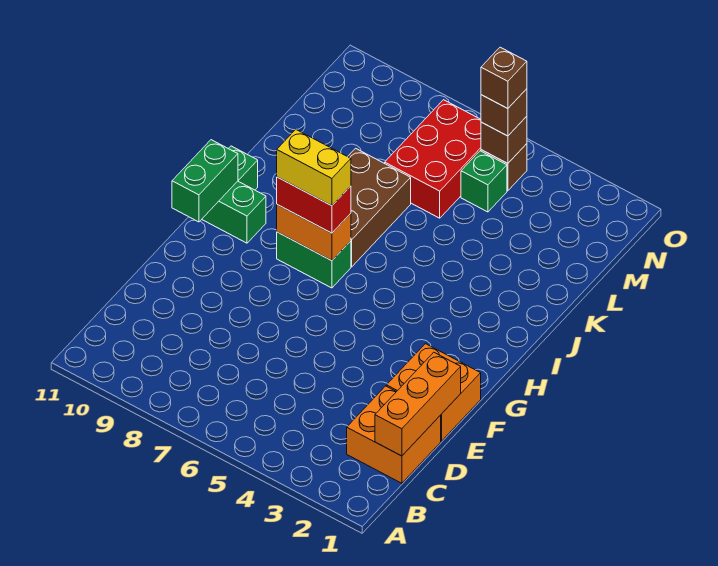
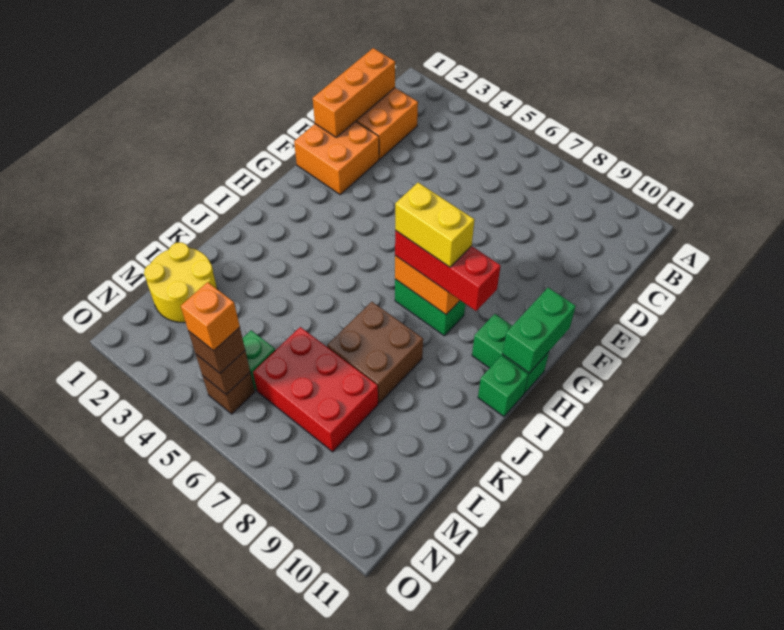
red 1x2 brick [277,177,351,233] -> red 1x3 brick [395,230,501,311]
brown 2x3 brick [348,148,411,267] -> brown 2x2 brick [327,302,423,403]
none -> yellow 2x2 round brick [144,242,217,322]
red 2x3 brick [385,100,481,218] -> red 2x3 brick turned to [253,327,378,452]
brown 1x1 brick [481,47,527,109] -> orange 1x1 brick [181,282,240,351]

